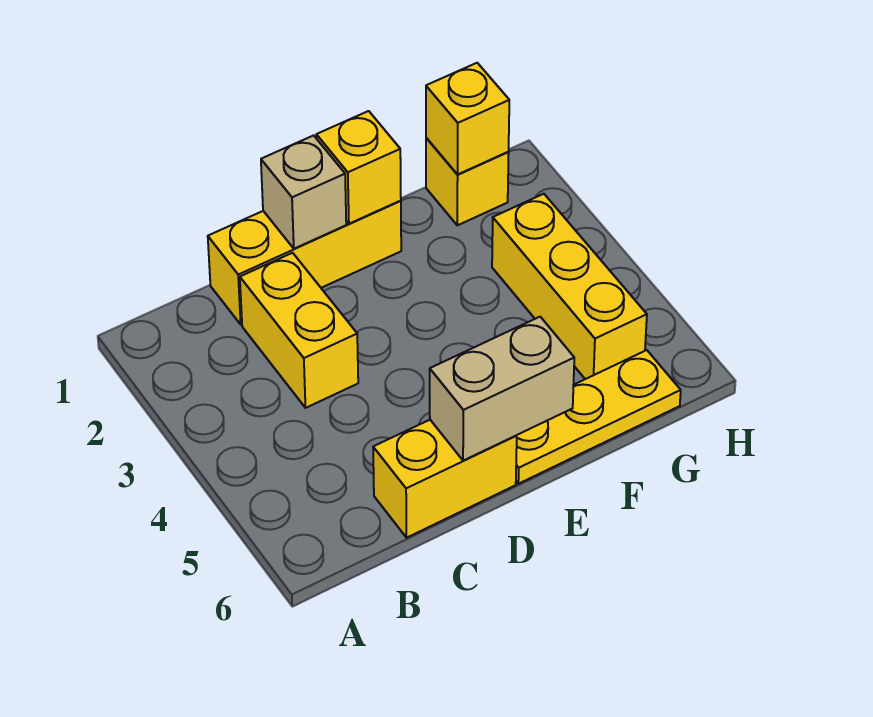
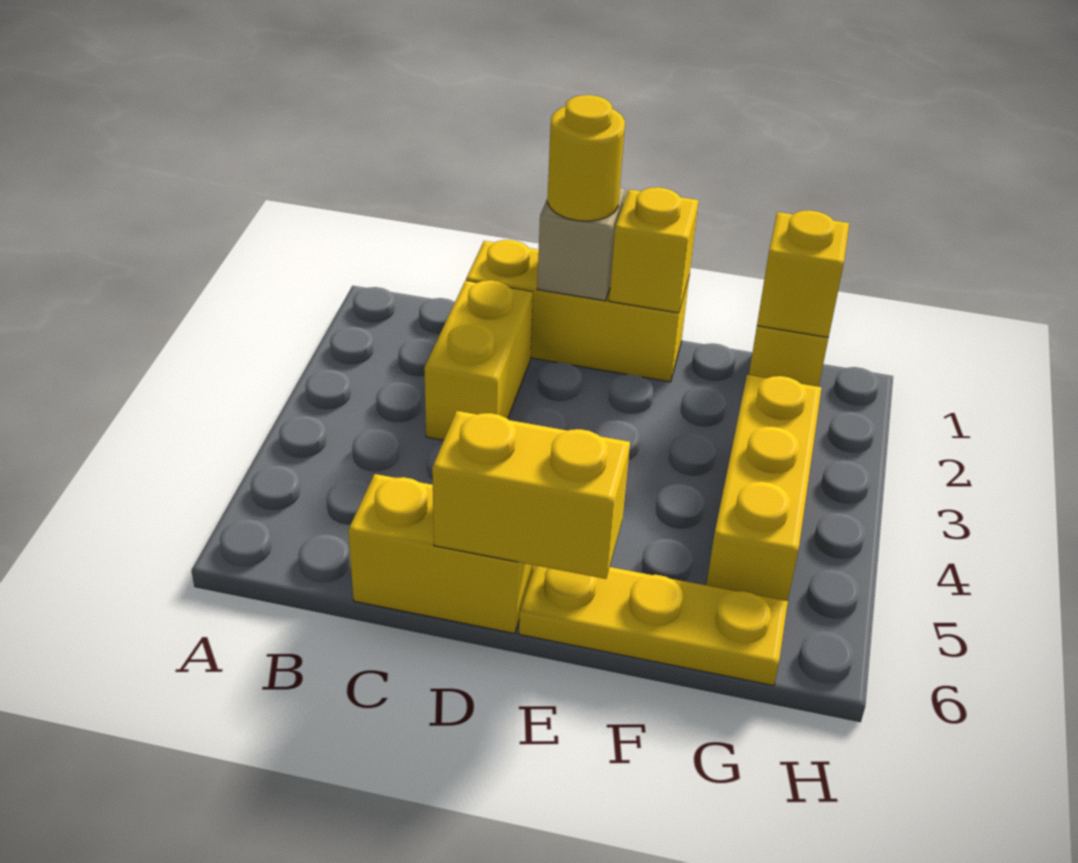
none -> yellow 1x1 round brick [547,95,625,221]
tan 1x2 brick [430,317,574,461] -> yellow 1x2 brick [432,411,630,579]

